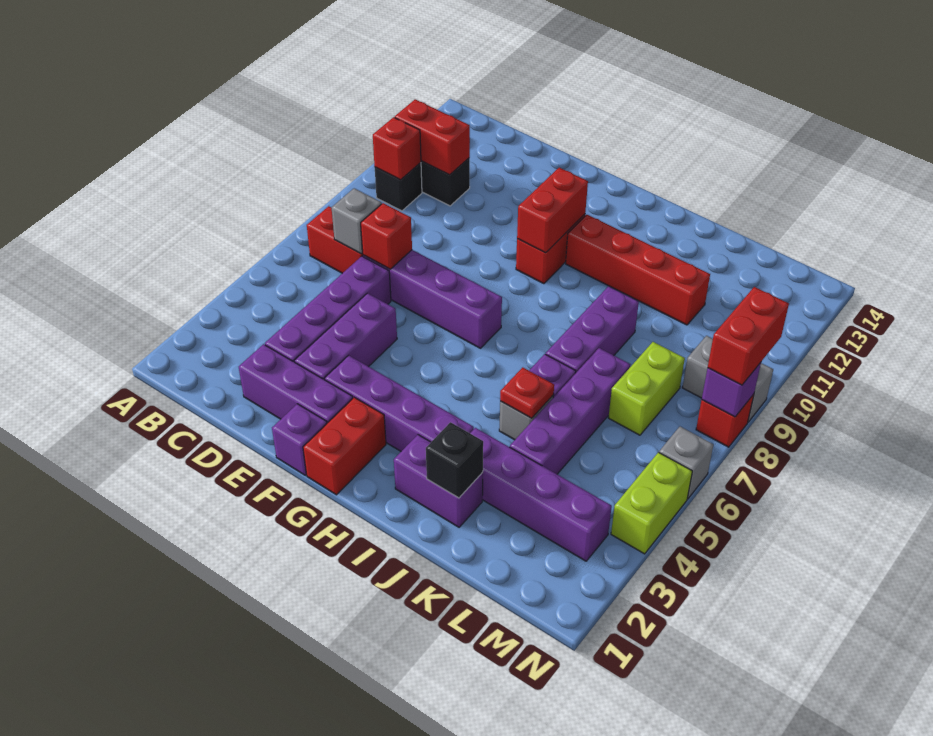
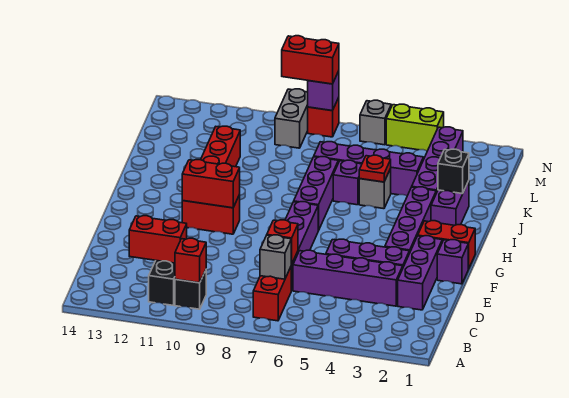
red 1x2 brick [395,99,470,175] -> red 1x2 brick turned to [129,216,187,263]
purple 1x3 brick [546,286,639,372] -> purple 1x3 brick turned to [294,157,338,231]
lime 1x2 brick [608,342,685,435] -> none

